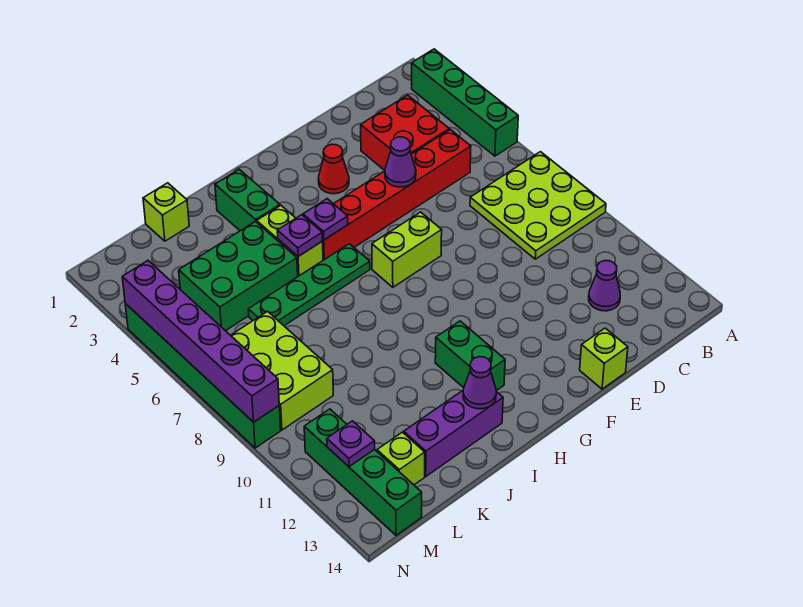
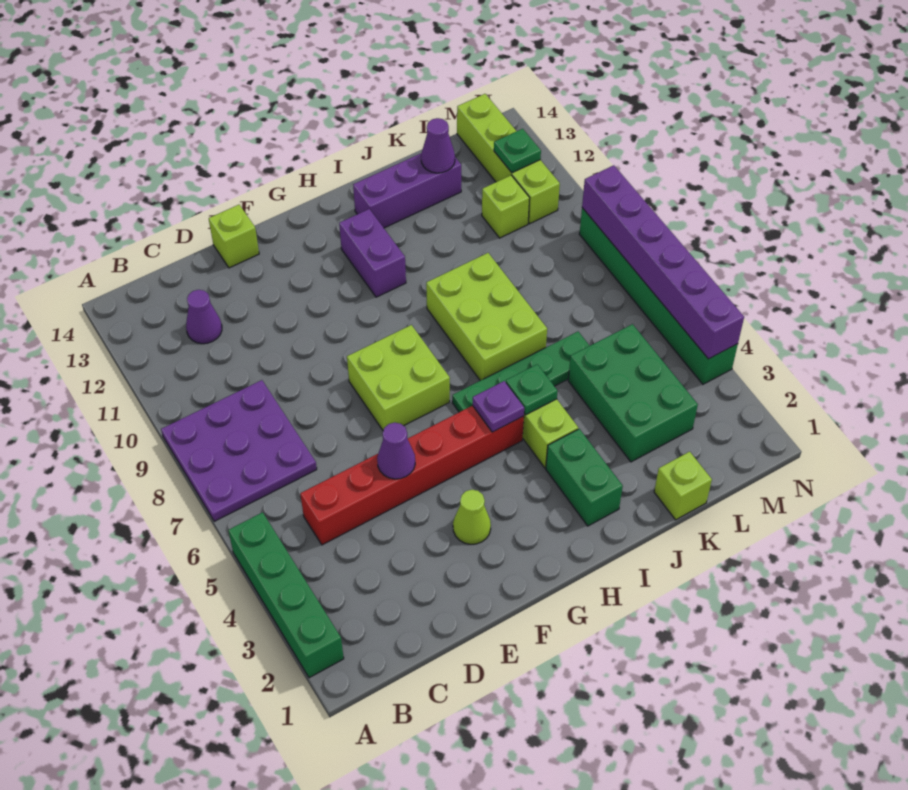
lime 3x3 plate [470,152,606,259] -> purple 3x3 plate [161,380,317,521]
red 2x2 brick [361,95,449,170] -> none
red 1x1 cone [318,144,349,194] -> lime 1x1 cone [453,490,491,544]
lime 1x2 brick [372,212,442,287] -> lime 2x2 brick [347,325,450,430]
green 1x2 brick [435,321,505,391] -> purple 1x2 brick [339,209,406,297]
purple 1x1 plate [277,215,323,256] -> green 1x1 plate [506,364,558,415]
purple 1x1 cone [463,357,496,409] -> purple 1x1 cone moved to [421,118,455,173]
green 2x3 brick [179,221,298,331] -> green 2x3 brick turned to [568,324,698,462]
lime 2x3 brick [231,311,333,430] -> lime 2x3 brick moved to [426,253,547,381]
lime 1x1 brick [377,432,425,485] -> lime 1x1 brick moved to [482,175,530,238]
green 1x4 brick [304,409,422,535] -> lime 1x4 brick [457,94,560,224]
purple 1x1 plate [327,421,375,467] -> green 1x1 plate [494,129,541,173]

